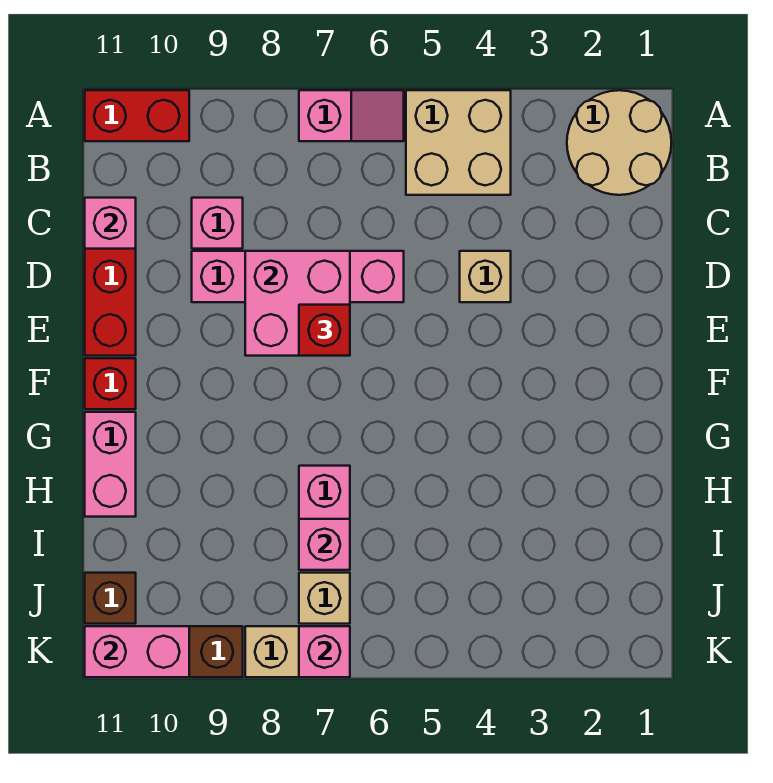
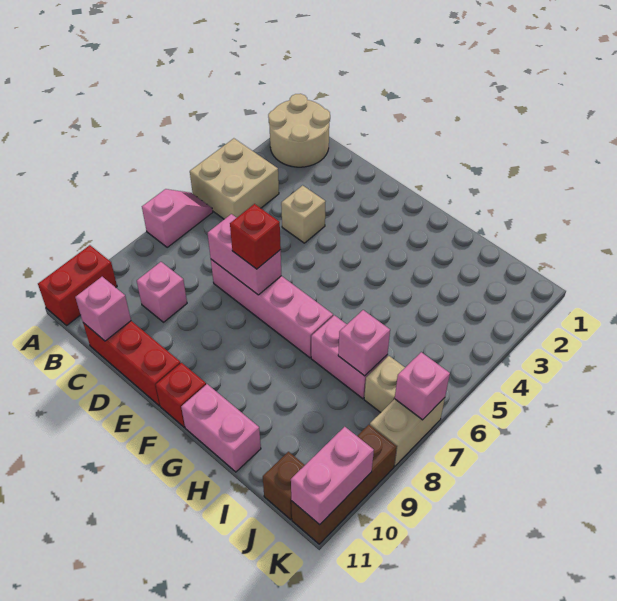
pink 1x4 brick [192,251,404,302] -> pink 1x4 brick turned to [211,259,333,358]
pink 2x2 brick [245,251,350,356] -> pink 1x2 brick [208,214,281,295]

